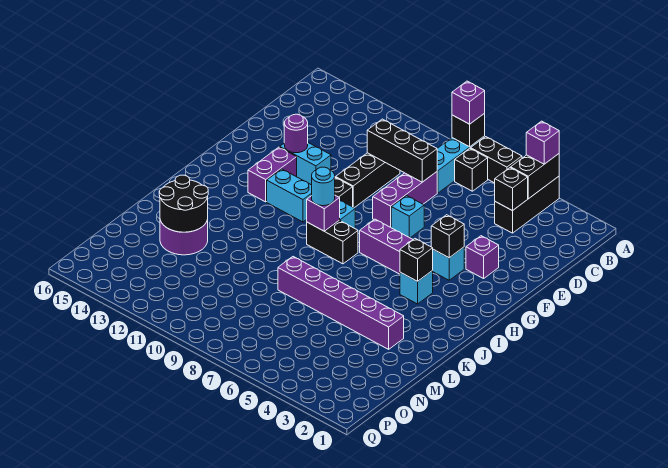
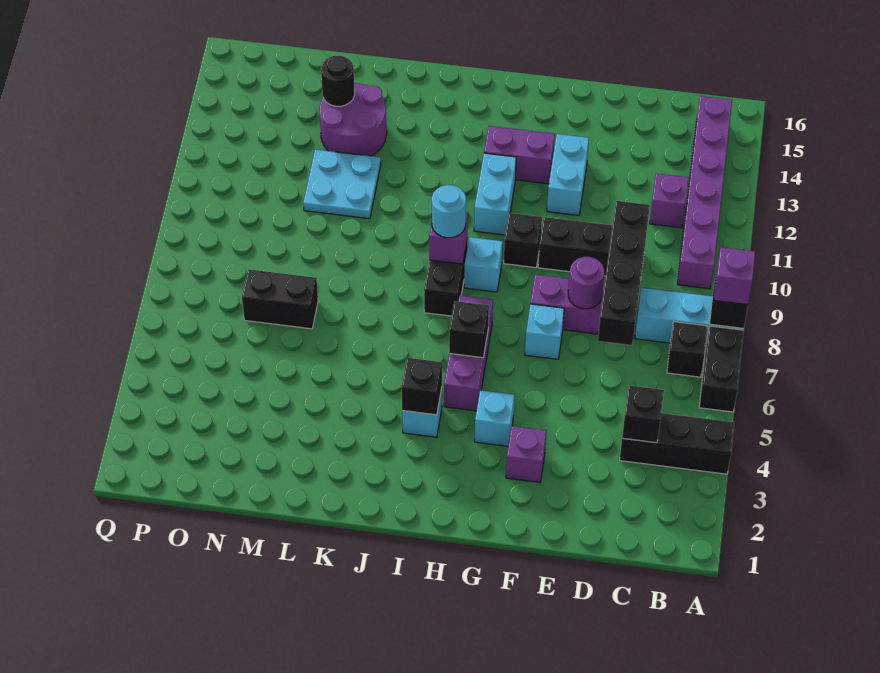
black 1x2 brick [511,154,559,199] -> black 1x2 brick moved to [242,269,318,329]
purple 1x1 brick [526,121,559,164] -> purple 1x1 brick moved to [650,174,689,228]
black 1x3 brick [367,119,437,182] -> black 1x4 brick [598,201,650,345]
purple 1x1 round brick [284,114,308,153] -> purple 1x1 round brick moved to [568,257,604,309]
black 1x1 brick [431,215,464,258] -> black 1x1 brick moved to [449,301,489,358]
purple 1x6 brick [278,257,404,349] -> purple 1x6 brick moved to [677,96,732,289]
none -> cyan 2x2 plate [303,150,381,219]
black 2x2 round brick [159,175,208,232] -> black 1x1 round brick [321,56,355,106]

